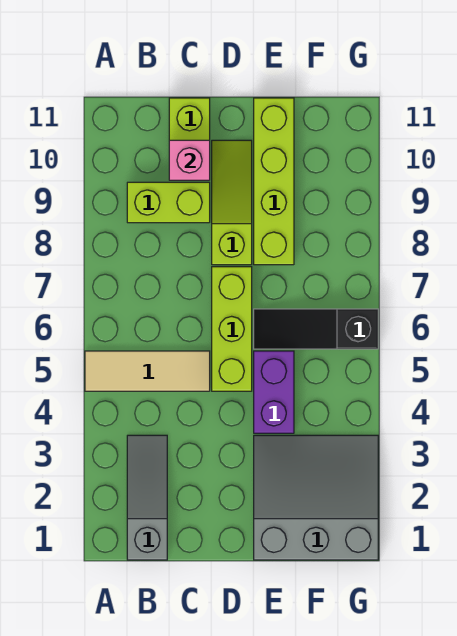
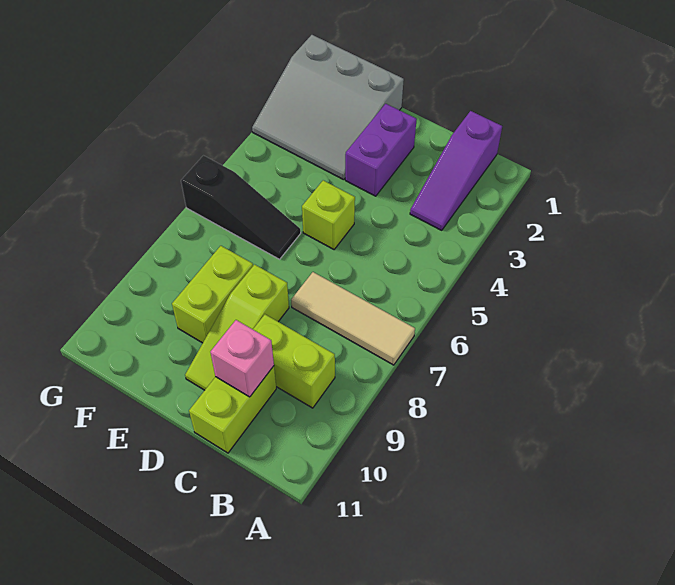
tan 1x3 tile [85,351,210,391] -> tan 1x3 tile moved to [291,272,415,365]
grey 1x3 slope [127,435,167,560] -> purple 1x3 slope [410,111,502,230]
lime 1x3 brick [212,267,252,391] -> lime 1x1 brick [302,180,355,249]
purple 1x2 brick [254,351,294,433] -> purple 1x2 brick moved to [345,104,417,196]
lime 1x4 brick [254,98,294,265] -> lime 1x2 brick [172,246,253,343]

